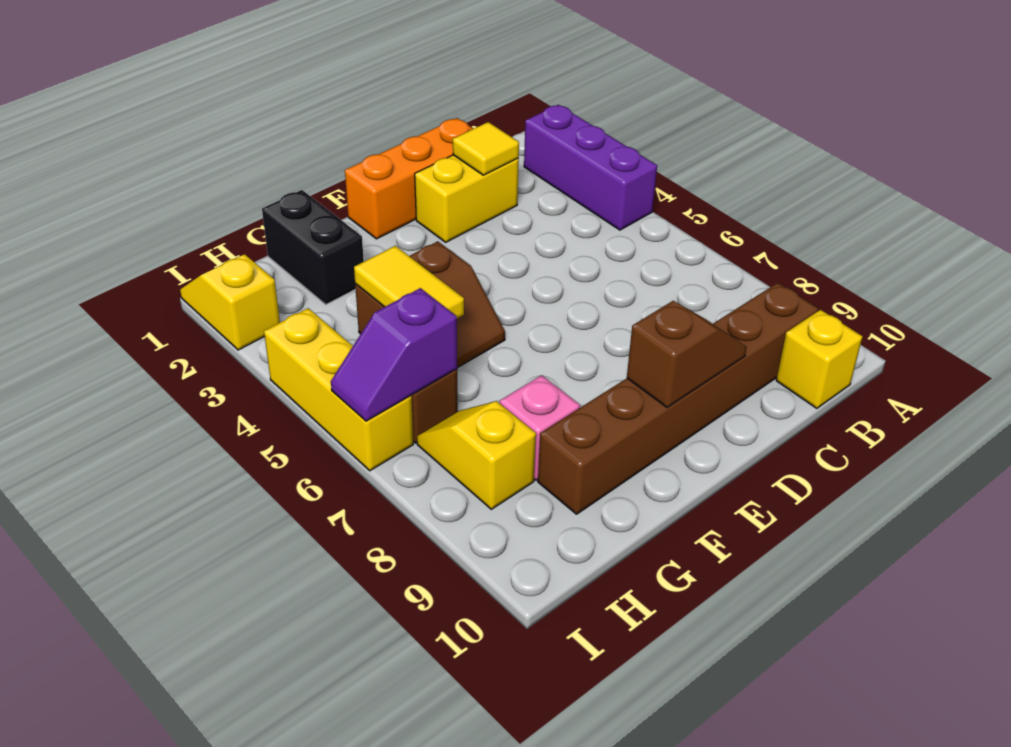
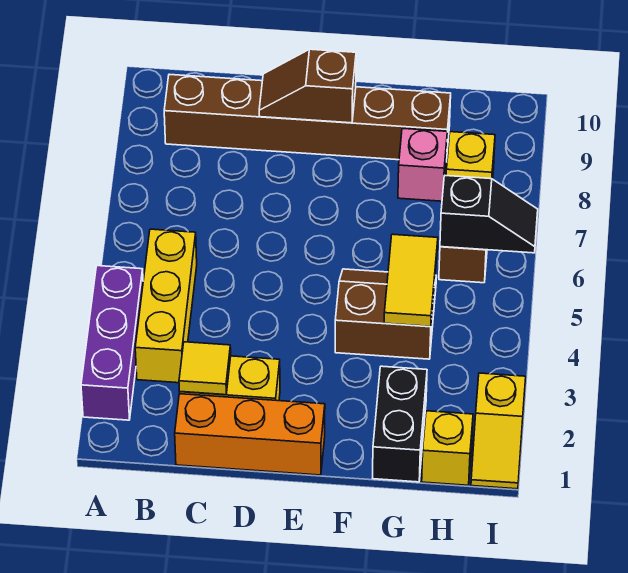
yellow 1x1 brick [776,310,862,408] -> yellow 1x1 brick moved to [422,411,473,485]
purple 1x2 slope [331,288,457,421] -> black 1x2 slope [440,176,538,253]
yellow 1x3 brick [264,308,413,471] -> yellow 1x3 brick moved to [135,229,197,383]

